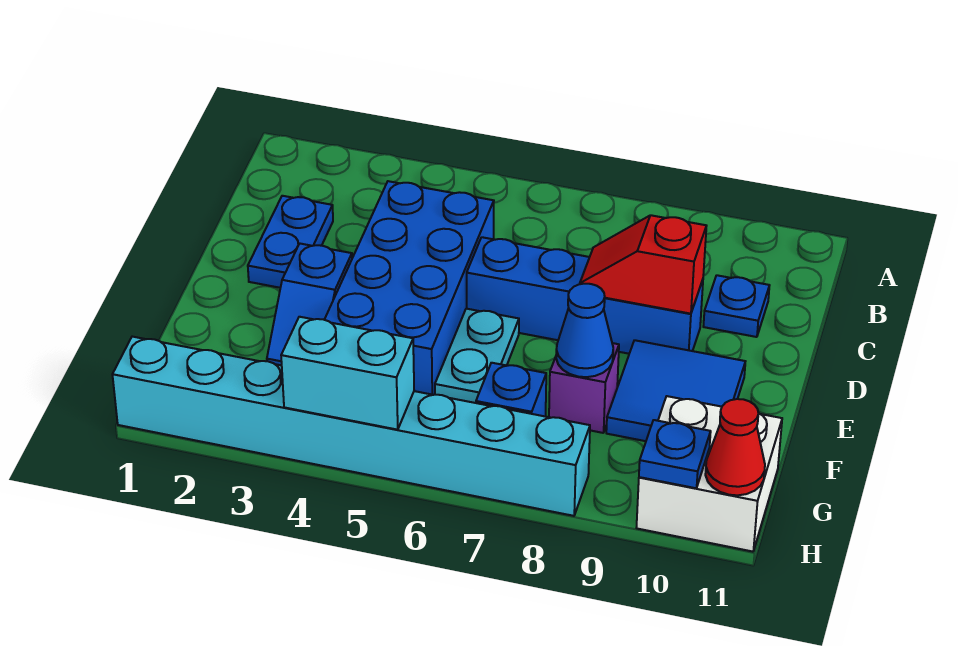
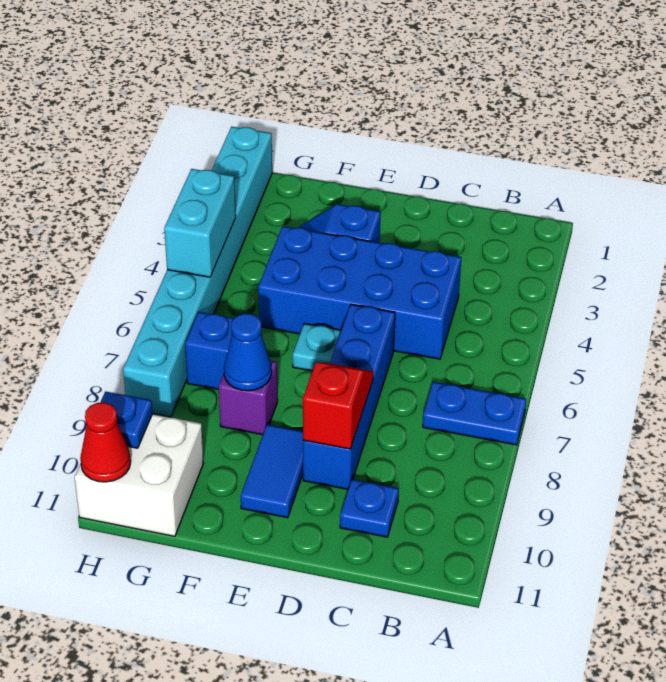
blue 1x2 plate [248,196,333,288] -> blue 1x2 plate moved to [423,382,526,445]
cyan 1x2 plate [435,309,519,403] -> cyan 1x1 plate [293,323,341,371]
blue 2x2 tile [606,340,745,441] -> blue 1x2 tile [241,424,303,518]

